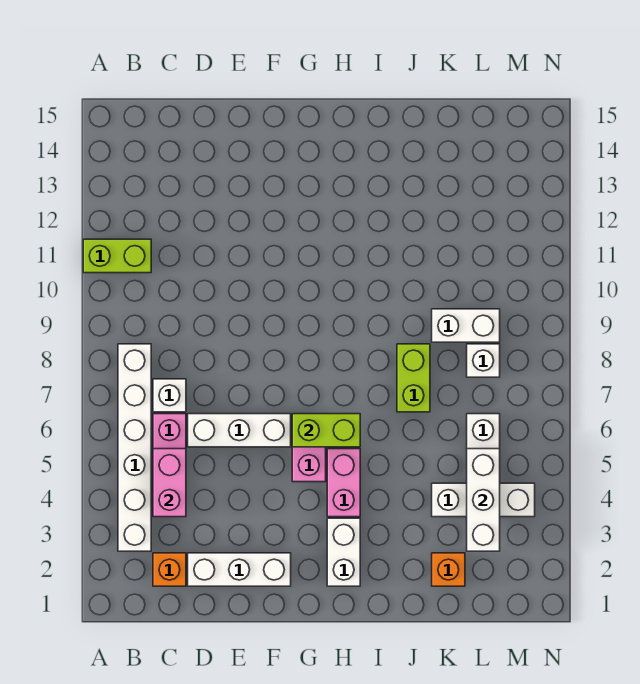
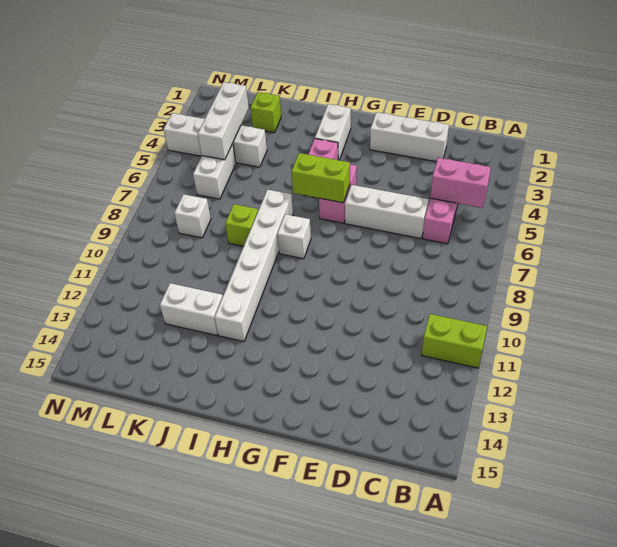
white 1x6 brick [118,344,151,551] -> white 1x6 brick moved to [215,190,293,342]
orange 1x1 brick [153,553,186,586] -> none
pink 1x2 brick [153,449,186,517] -> pink 1x2 brick turned to [430,158,491,208]
white 1x1 brick [153,379,186,412] -> white 1x1 brick moved to [277,214,311,259]
lime 1x2 brick [397,344,430,412] -> lime 1x1 brick [225,204,258,246]
orange 1x1 brick [432,553,465,586] -> lime 1x1 brick [250,92,281,133]
white 1x3 brick [432,483,535,517] -> white 1x4 brick [163,113,267,167]
white 1x2 brick [432,309,500,342] -> white 1x2 brick moved to [160,283,223,335]

